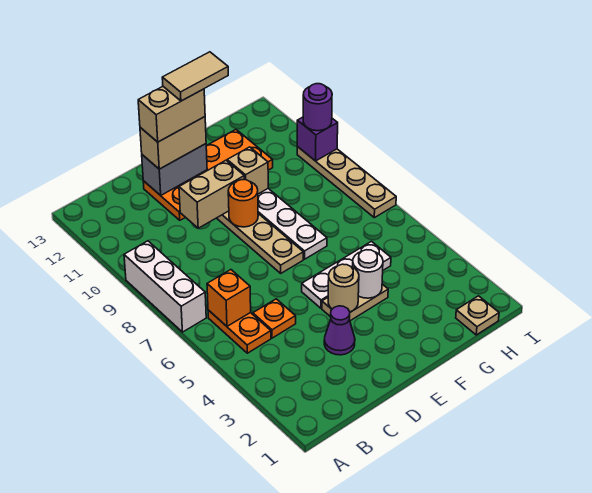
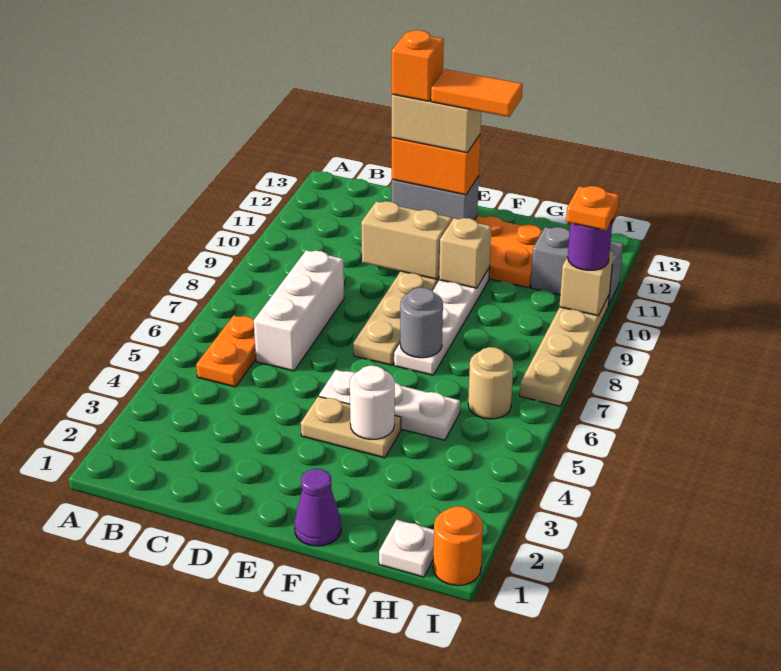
white 1x3 brick [124,241,206,332] -> white 1x3 brick moved to [254,250,344,371]
orange 1x1 brick [207,270,251,326] -> orange 1x1 brick moved to [392,30,444,101]
orange 1x1 plate [253,299,296,338] -> orange 1x1 plate moved to [566,186,619,231]
purple 1x1 cone [324,306,355,355] -> purple 1x1 cone moved to [294,469,341,546]
tan 1x2 brick [140,117,206,169] -> orange 1x2 brick [392,135,480,195]
tan 1x1 round brick [328,264,359,312] -> tan 1x1 round brick moved to [468,347,514,419]
orange 1x1 round brick [228,180,258,227] -> orange 1x1 round brick moved to [433,506,483,585]
tan 1x2 tile [162,52,228,101] -> orange 1x2 tile [431,69,523,117]
none -> grey 1x1 round brick [400,288,443,358]
tan 1x1 plate [456,296,499,335] -> white 1x1 plate [379,520,434,577]
none -> grey 1x2 brick [531,227,623,306]
purple 1x1 brick [297,117,338,161] -> tan 1x1 brick [559,252,613,316]

